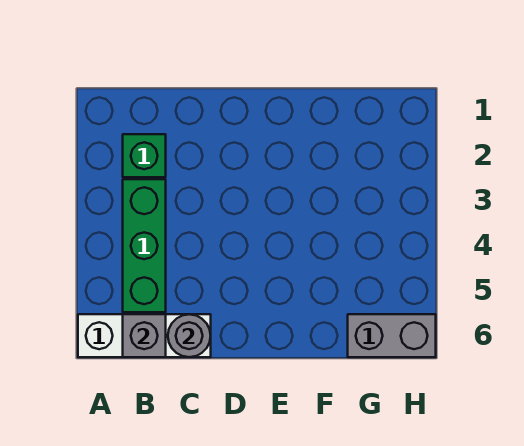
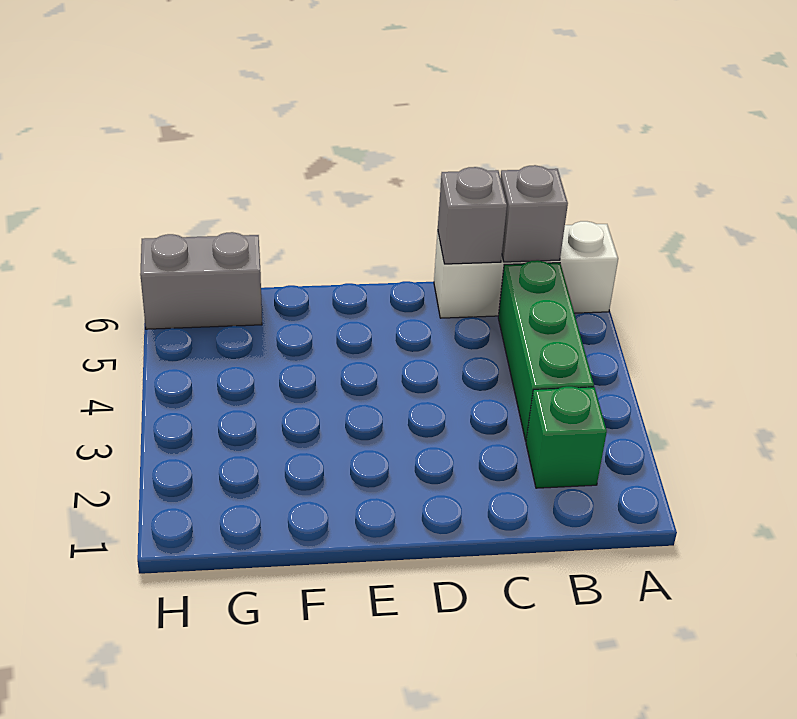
grey 1x1 round brick [168,314,211,357] -> grey 1x1 brick [438,167,507,264]

